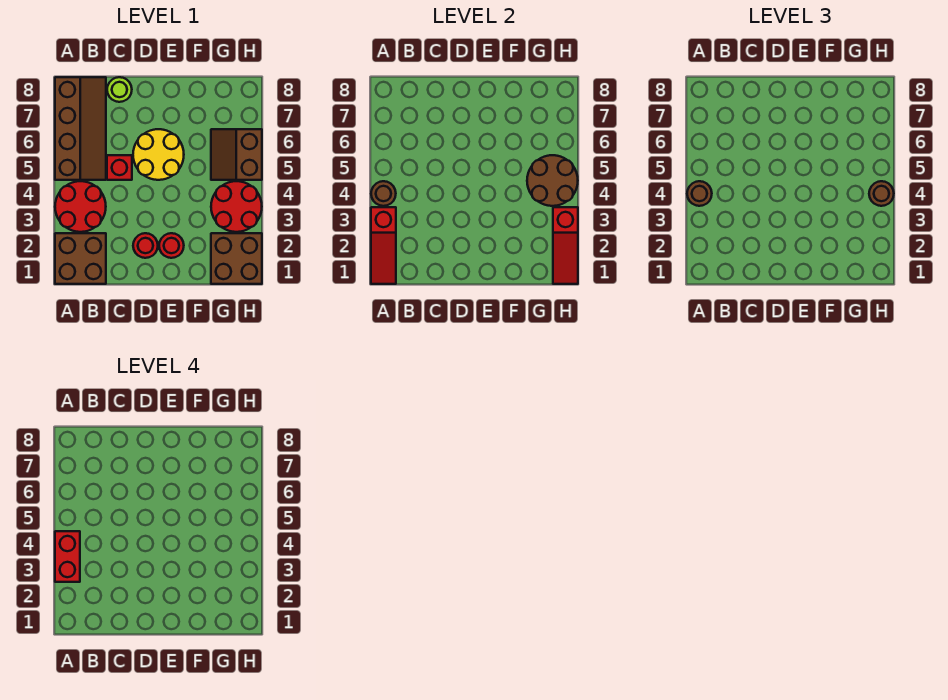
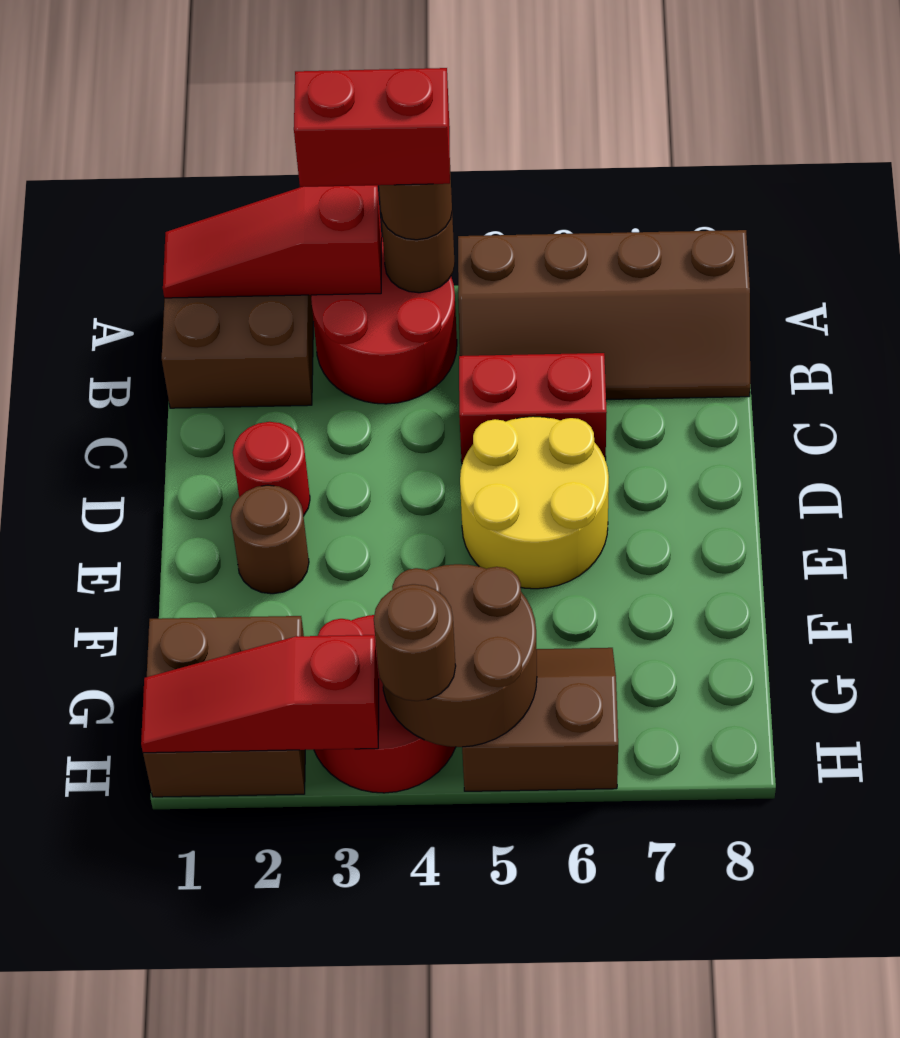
red 1x1 brick [107,155,132,180] -> red 1x2 brick [459,353,607,464]
lime 1x1 round brick [107,77,132,102] -> none
red 1x1 round brick [159,233,184,258] -> brown 1x1 round brick [231,485,309,594]

